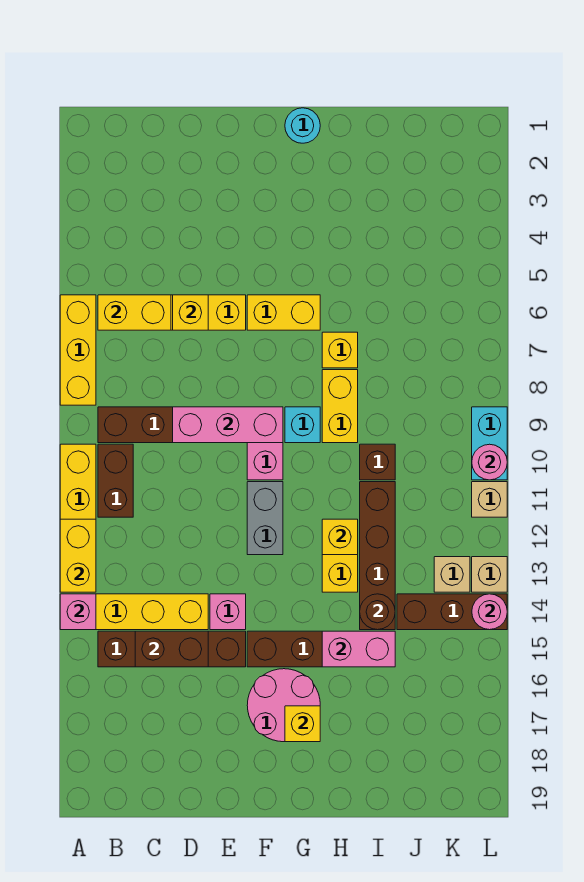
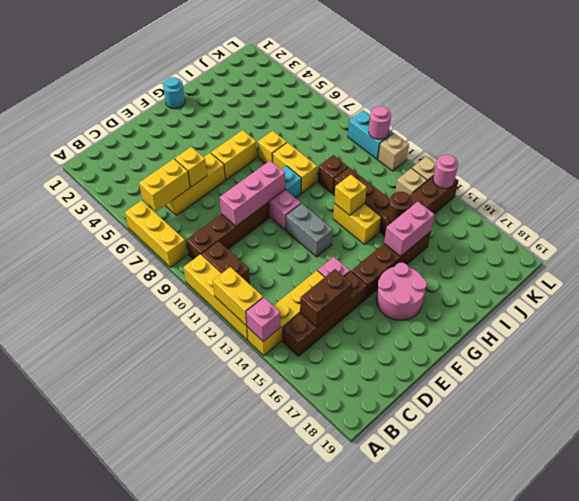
yellow 1x1 brick [285,706,320,742] -> none

